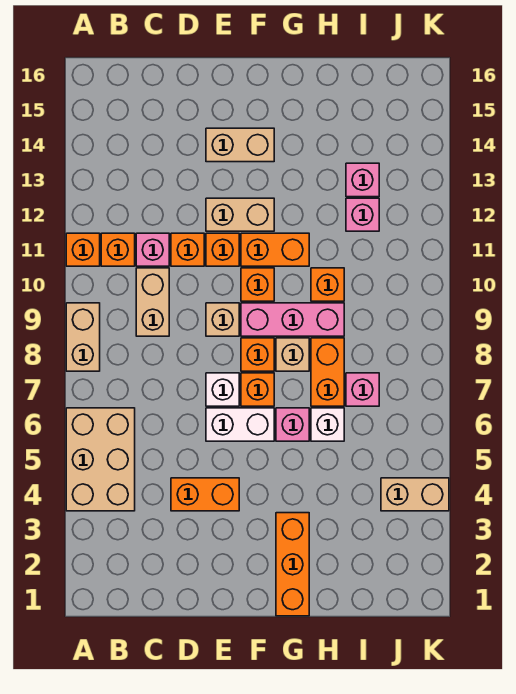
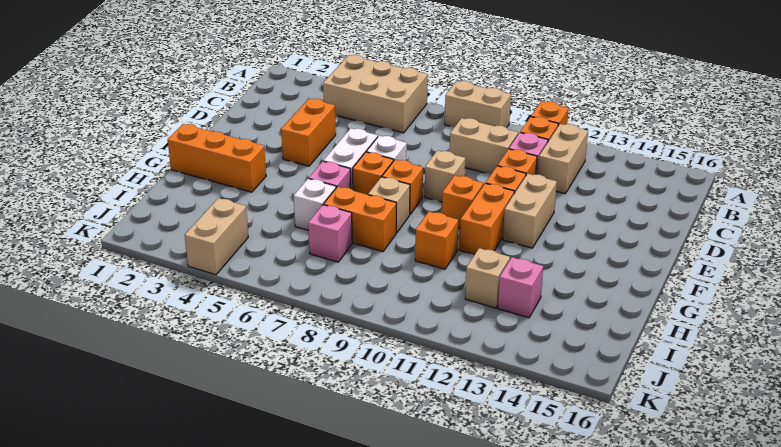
tan 1x2 brick [206,128,274,162] -> tan 1x2 brick moved to [538,124,588,194]
pink 1x3 brick [241,303,344,336] -> none
pink 1x1 brick [346,198,379,231] -> tan 1x1 brick [465,248,510,308]

